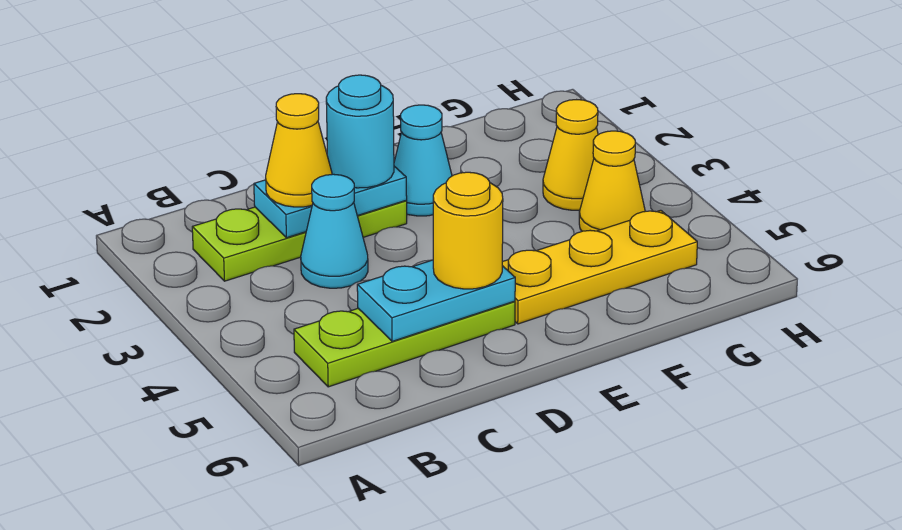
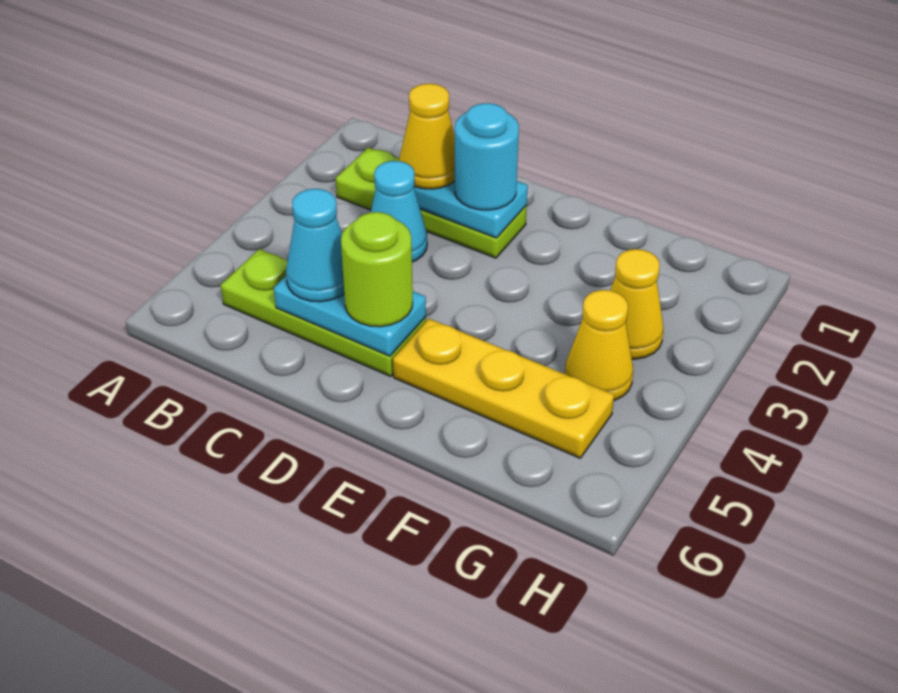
yellow 1x1 round brick [433,172,503,289] -> lime 1x1 round brick [341,212,413,327]
cyan 1x1 cone [394,105,452,216] -> cyan 1x1 cone moved to [286,189,344,302]

